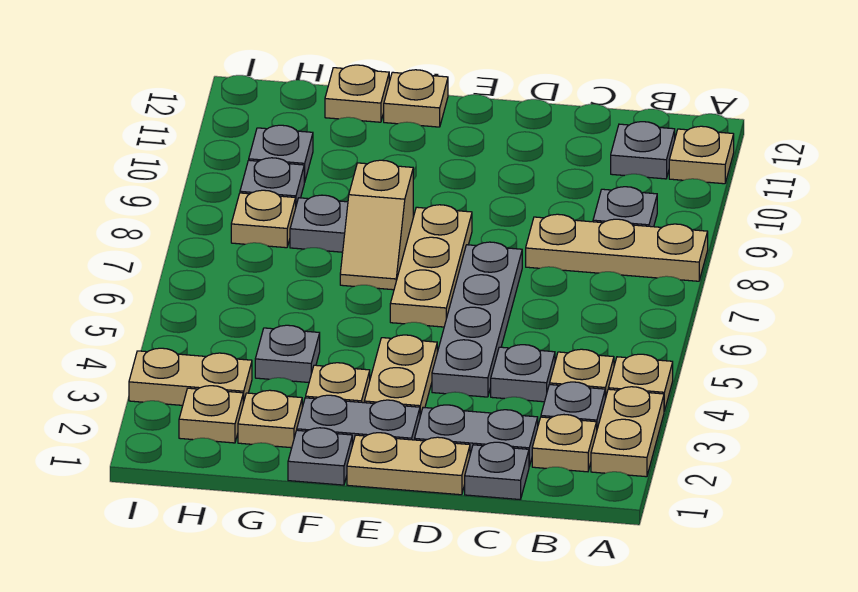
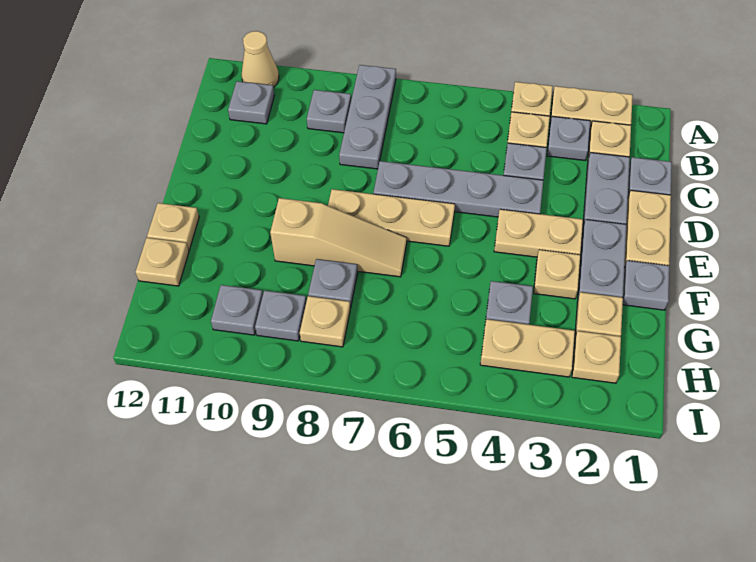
tan 1x3 plate [526,214,708,281] -> grey 1x3 plate [339,65,396,169]
tan 1x1 plate [669,126,734,184] -> tan 1x1 cone [242,31,279,88]
tan 1x2 slope [340,160,413,290] -> tan 1x3 slope [270,198,407,277]
tan 1x2 plate [129,348,252,405] -> tan 1x2 plate turned to [480,319,575,377]

